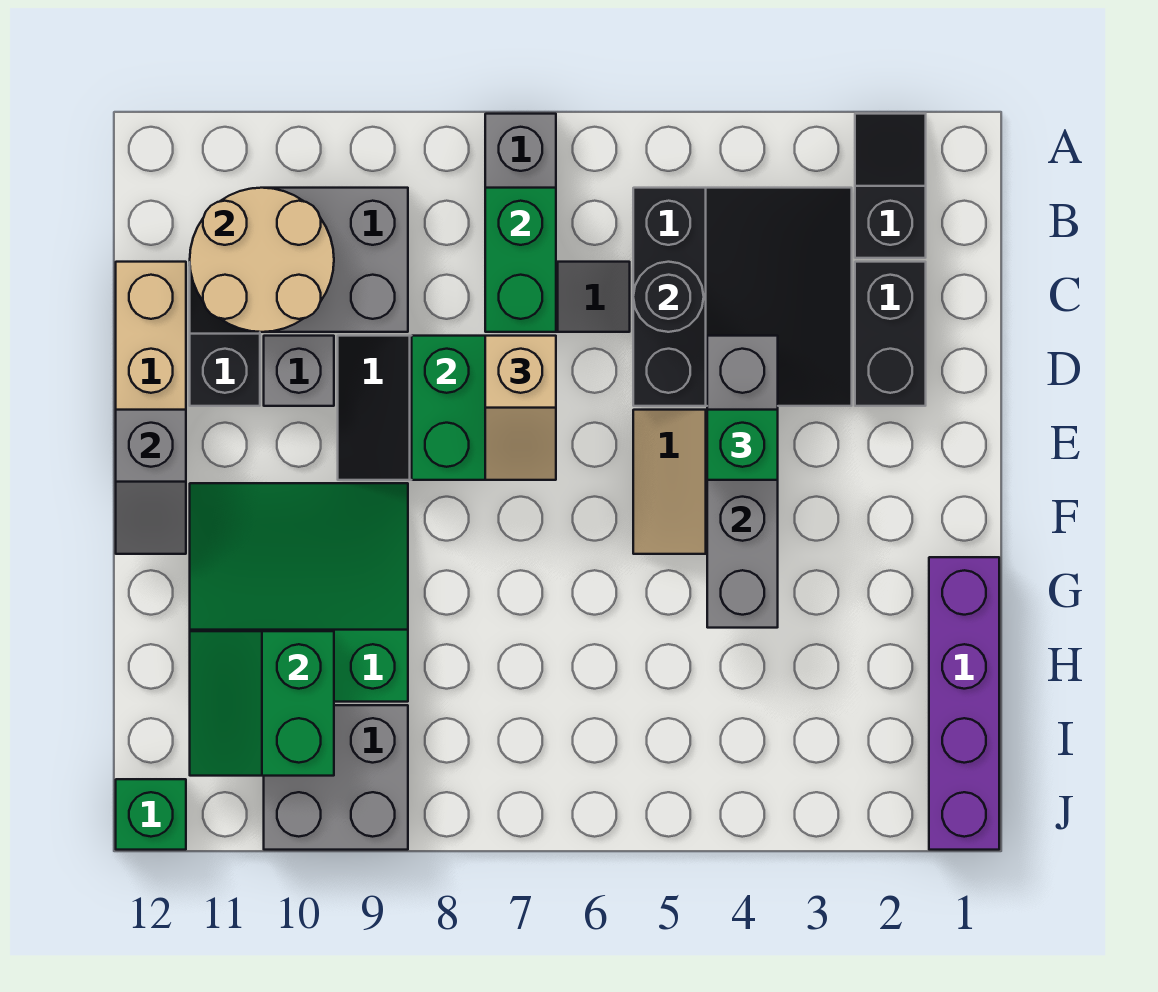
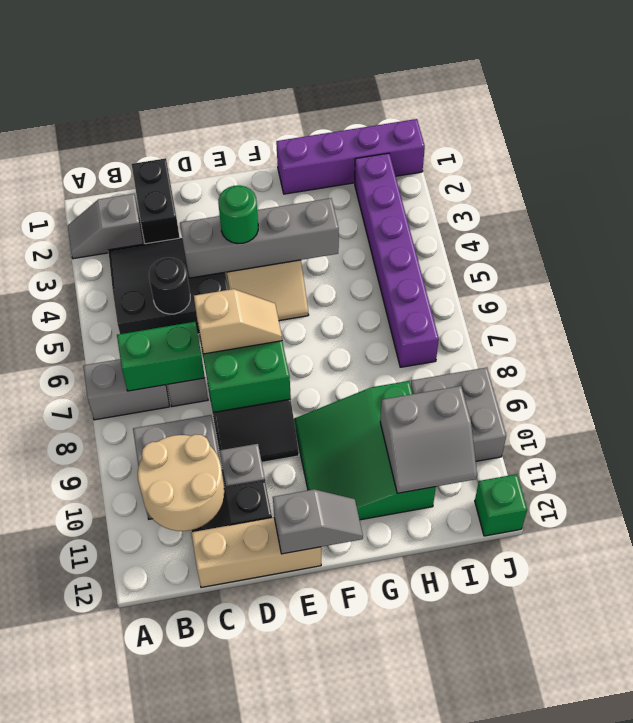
black 1x2 slope [855,114,926,258] -> grey 1x2 slope [68,194,143,259]
black 1x2 brick [855,262,926,406] -> black 1x2 brick turned to [132,158,180,244]
green 1x1 brick [707,410,778,480] -> green 1x1 round brick [218,185,258,244]
green 2x2 slope [190,631,334,776] -> grey 2x2 slope [380,386,477,493]
none -> purple 1x6 brick [355,153,439,367]

